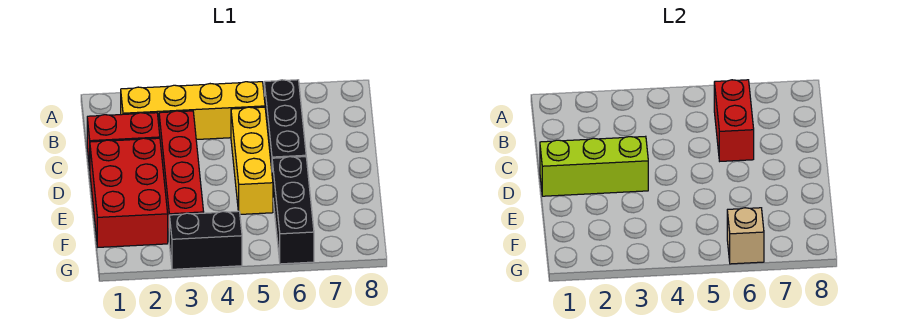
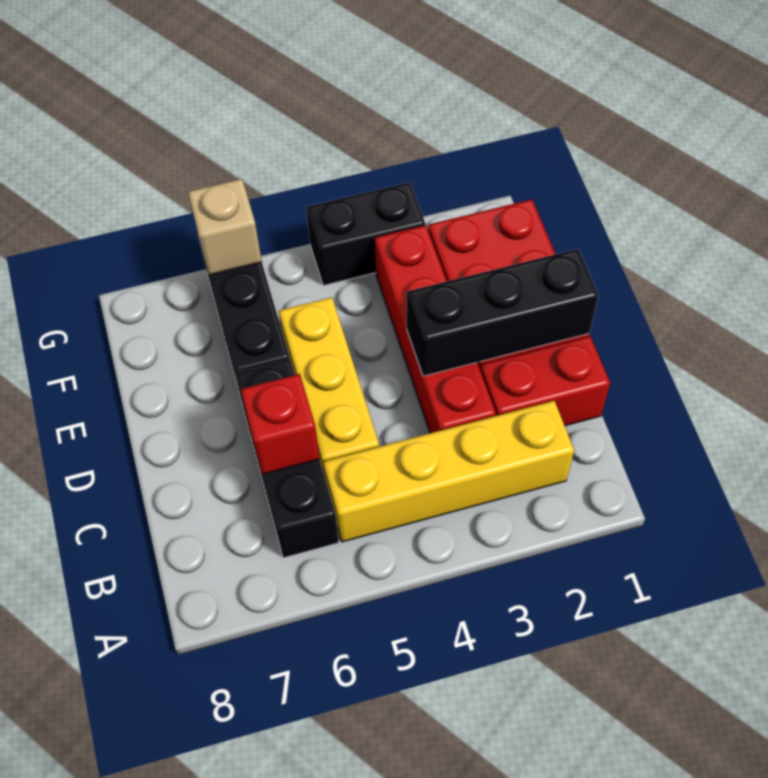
red 1x2 brick [714,80,754,161] -> red 1x1 brick [241,374,319,474]
lime 1x3 brick [540,136,648,196] -> black 1x3 brick [407,249,599,376]

